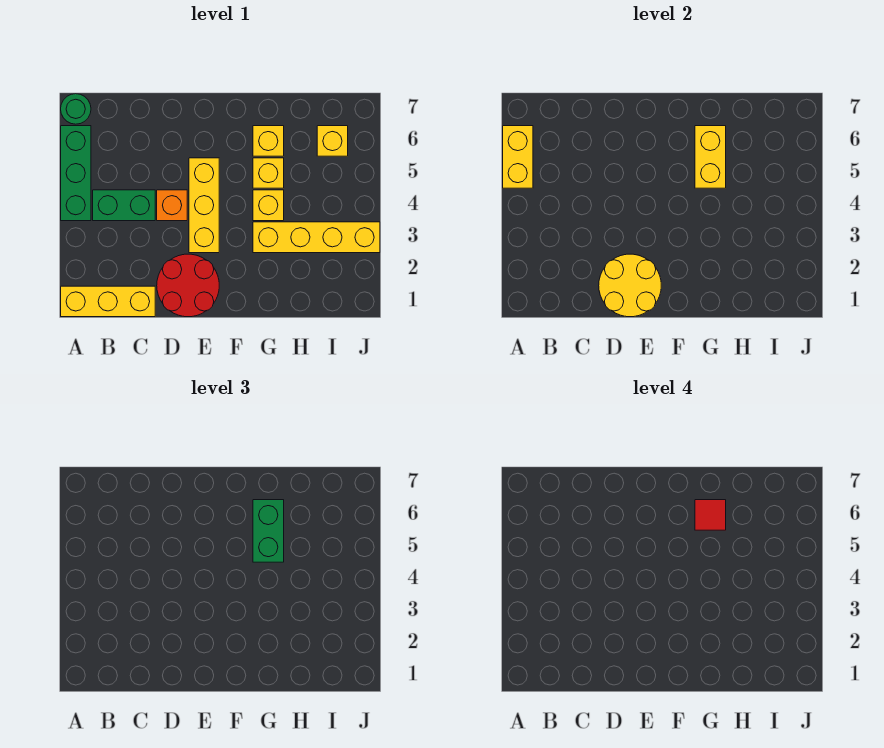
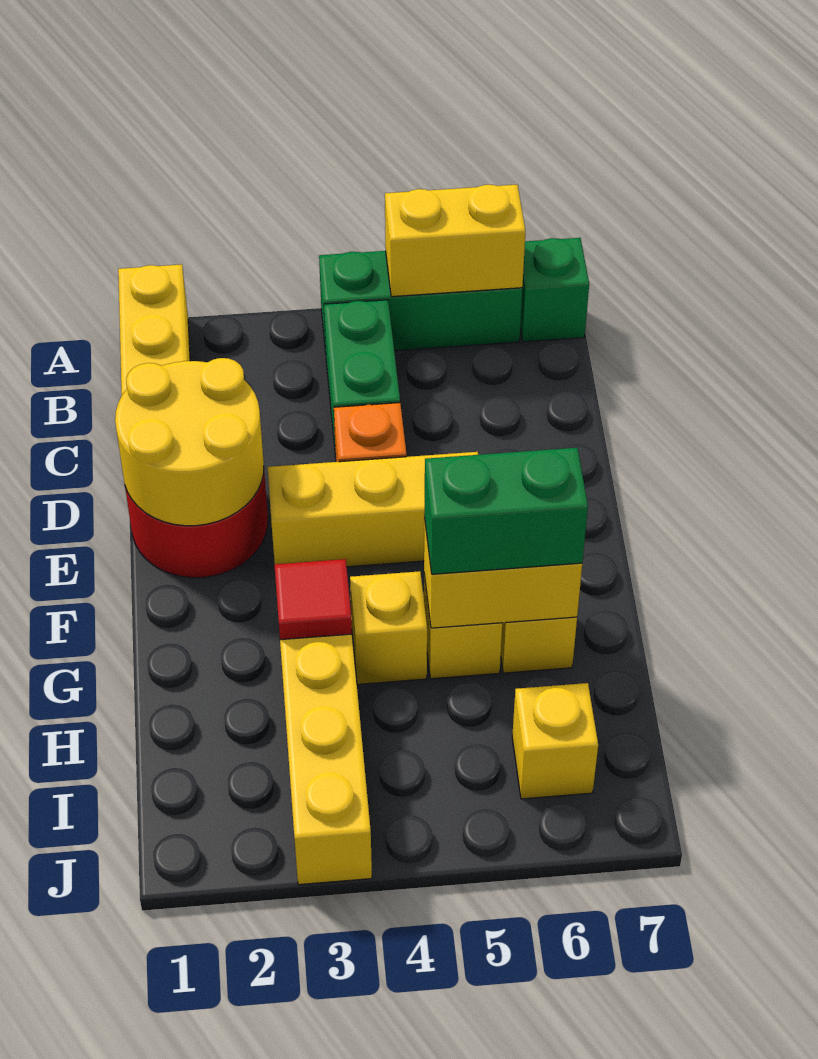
green 1x1 round brick [61,94,91,124] -> green 1x1 brick [520,238,589,342]
red 1x1 tile [695,500,726,530] -> red 1x1 tile moved to [274,559,352,640]

